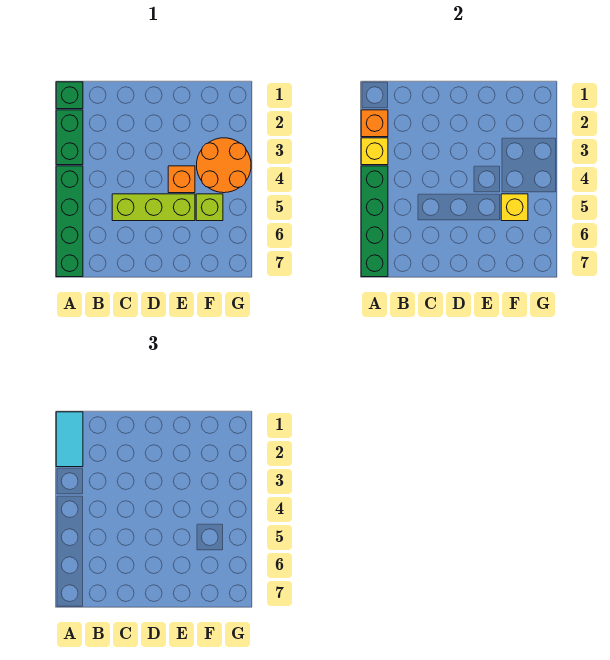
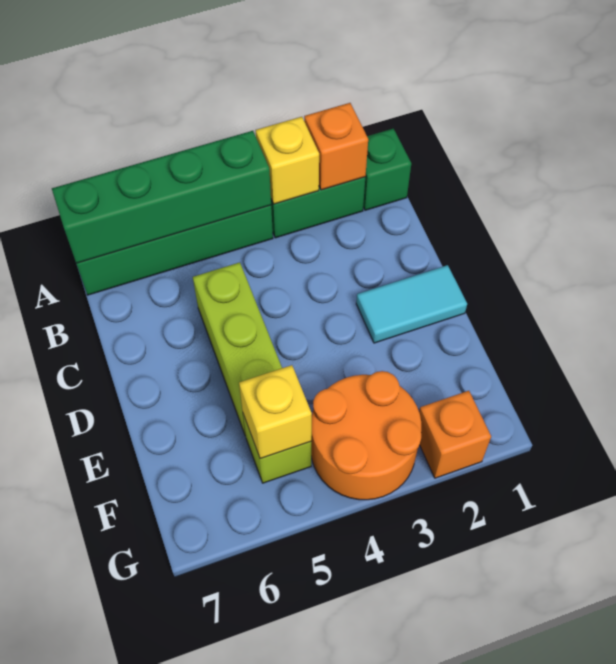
cyan 1x2 tile [56,412,83,467] -> cyan 1x2 tile moved to [356,265,467,343]
orange 1x1 brick [168,166,195,193] -> orange 1x1 brick moved to [419,391,491,478]

